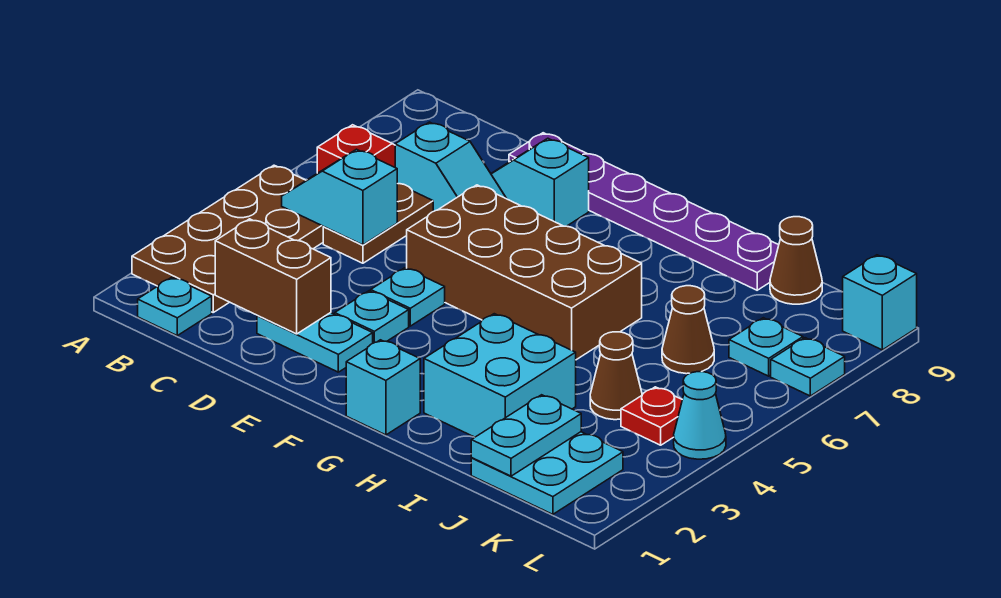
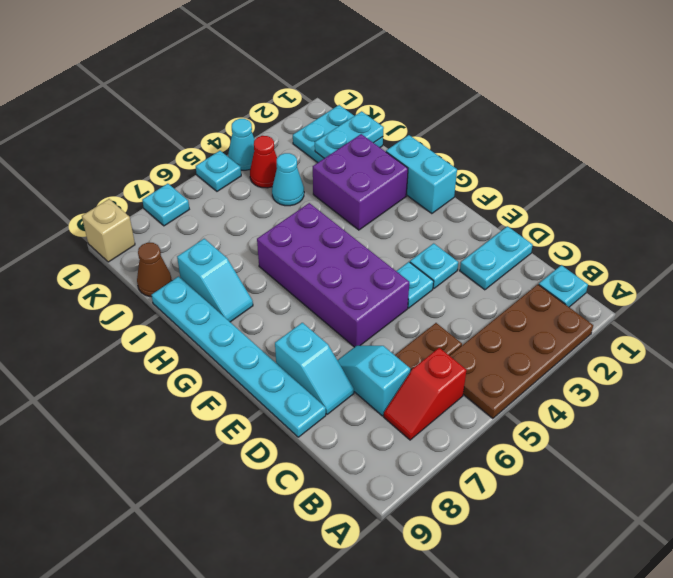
cyan 1x2 slope [282,149,397,245] -> cyan 1x2 slope moved to [177,239,253,322]
brown 1x2 brick [215,219,331,334] -> none
cyan 1x2 plate [257,313,373,372] -> cyan 1x2 plate turned to [460,226,533,290]
purple 1x6 plate [509,133,779,290] -> cyan 1x6 plate [152,276,326,437]
brown 2x4 brick [407,185,642,360] -> purple 2x4 brick [257,203,409,347]
cyan 1x1 brick [346,340,420,435] -> cyan 1x2 brick [386,135,457,214]
cyan 2x2 brick [424,314,576,437] -> purple 2x2 brick [313,134,408,230]
brown 1x1 cone [590,332,642,420] -> cyan 1x1 cone [272,153,304,206]
brown 1x1 cone [662,286,714,374] -> none
red 1x1 plate [621,387,682,445] -> red 1x1 cone [250,136,277,188]
cyan 1x1 plate [729,318,803,376] -> cyan 1x1 plate moved to [196,151,241,191]
cyan 1x1 brick [843,255,917,350] -> tan 1x1 brick [82,199,135,262]

